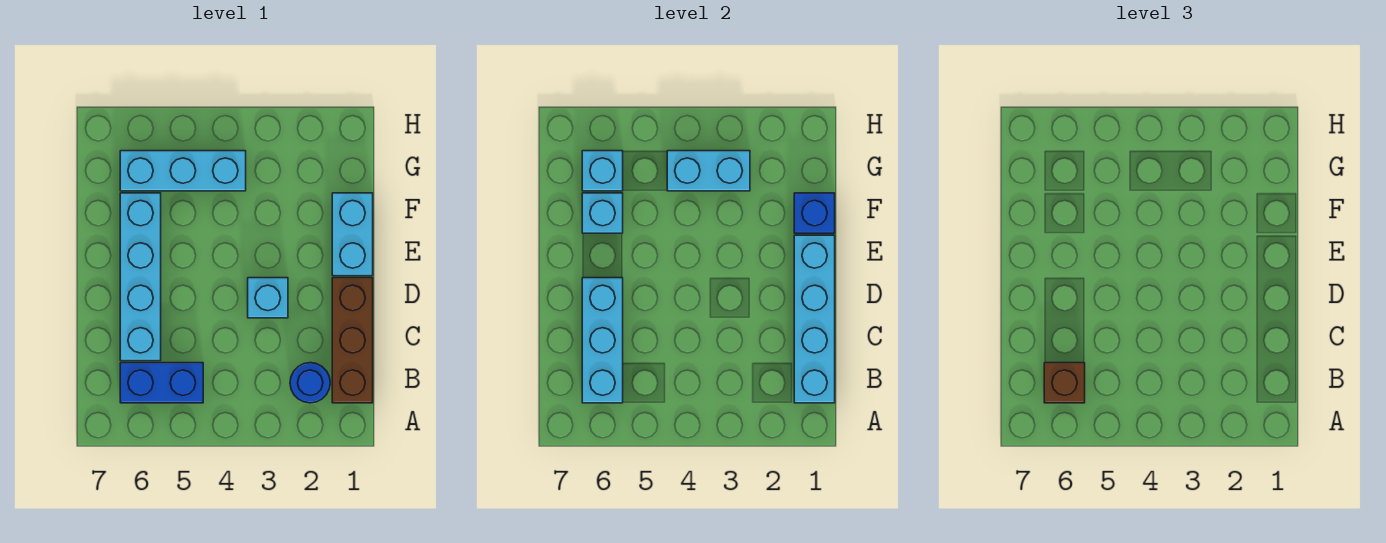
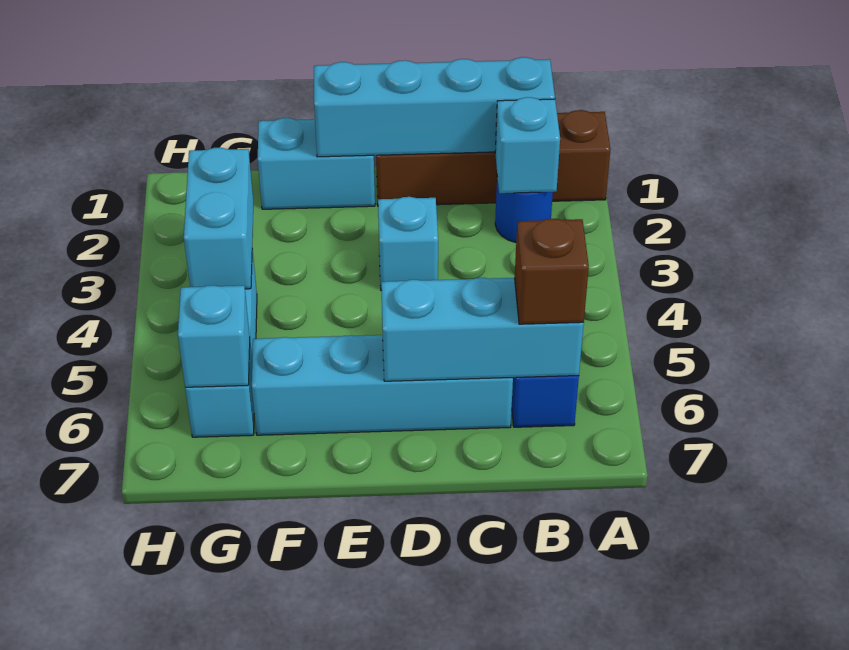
brown 1x3 brick [332,278,373,403] -> brown 1x4 brick [376,110,611,205]
blue 1x1 brick [794,193,835,233] -> none
cyan 1x1 brick [582,193,623,233] -> cyan 1x1 brick moved to [495,97,560,193]

